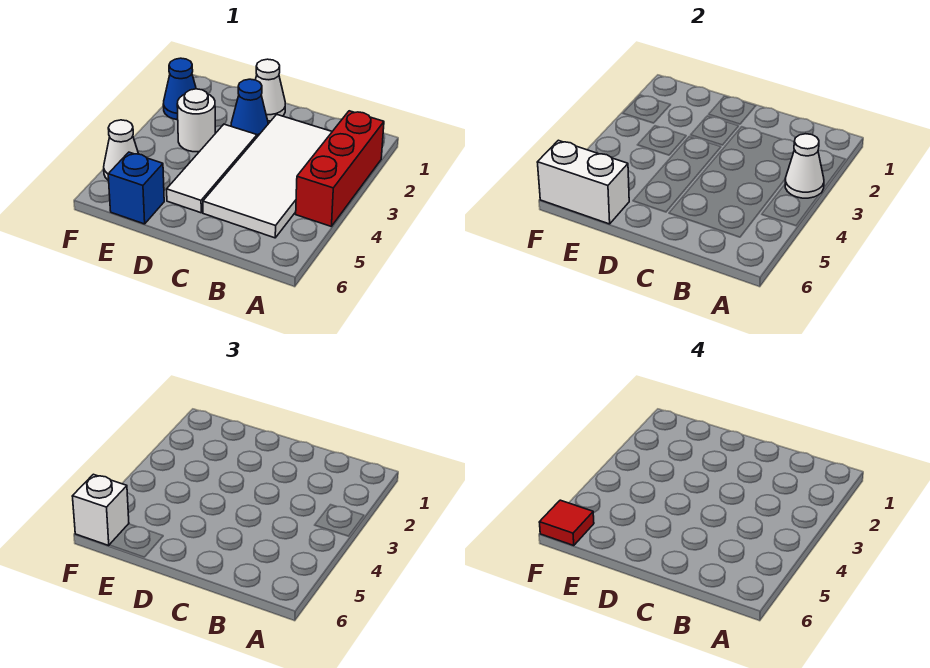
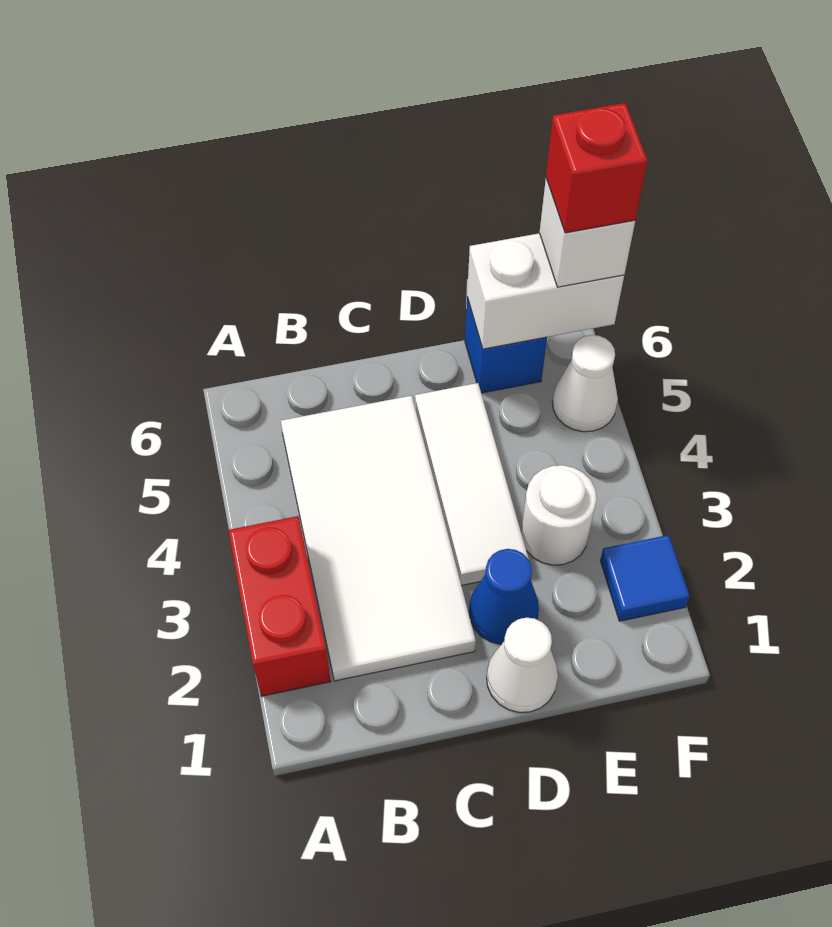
red 1x3 brick [296,111,384,227] -> red 1x2 brick [229,516,331,696]
white 1x1 cone [785,134,824,198] -> none
blue 1x1 cone [163,58,196,120] -> blue 1x1 tile [600,535,690,621]
red 1x1 tile [539,500,594,546] -> red 1x1 brick [546,103,648,233]

